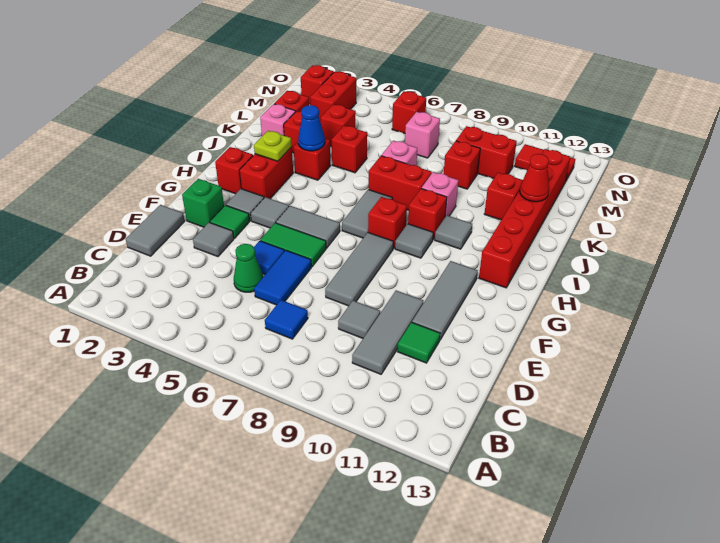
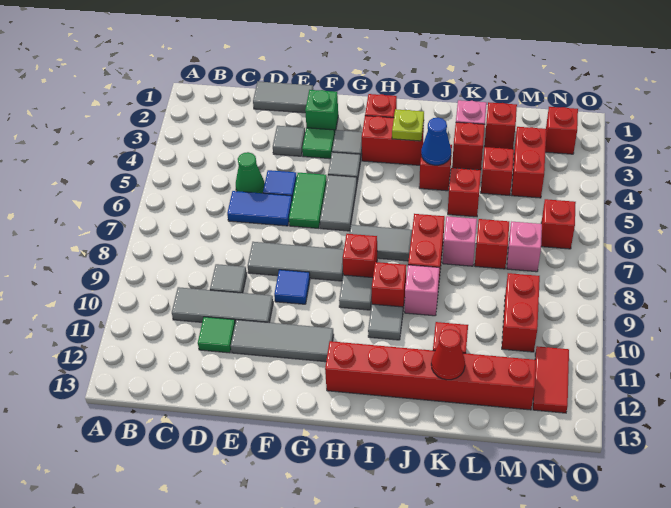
blue 1x1 tile [265,300,308,339] -> blue 1x1 tile moved to [274,270,310,304]
red 1x1 brick [444,141,480,189] -> red 1x1 brick moved to [475,219,509,269]
red 1x2 brick [310,72,356,123] -> red 1x2 brick turned to [512,127,546,198]

